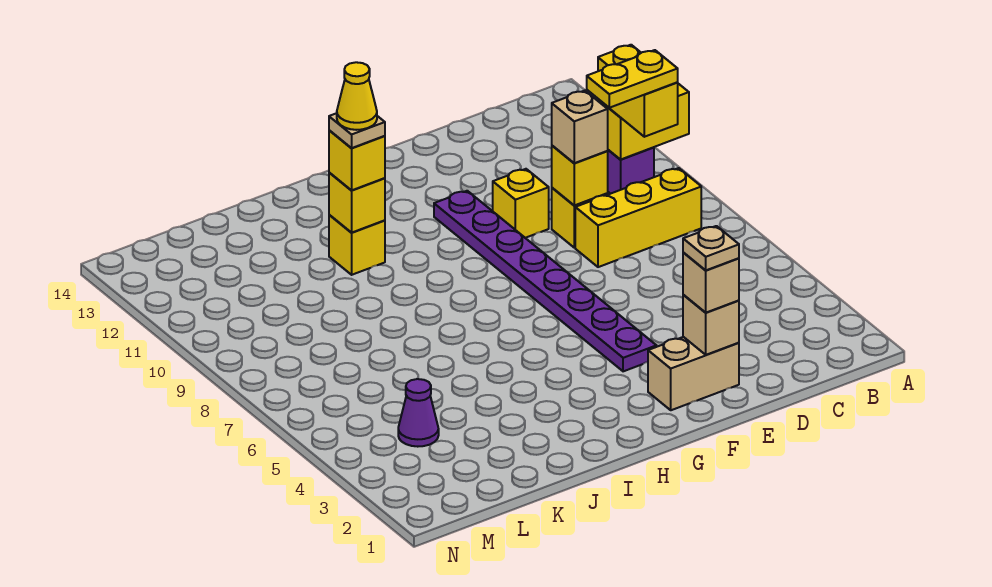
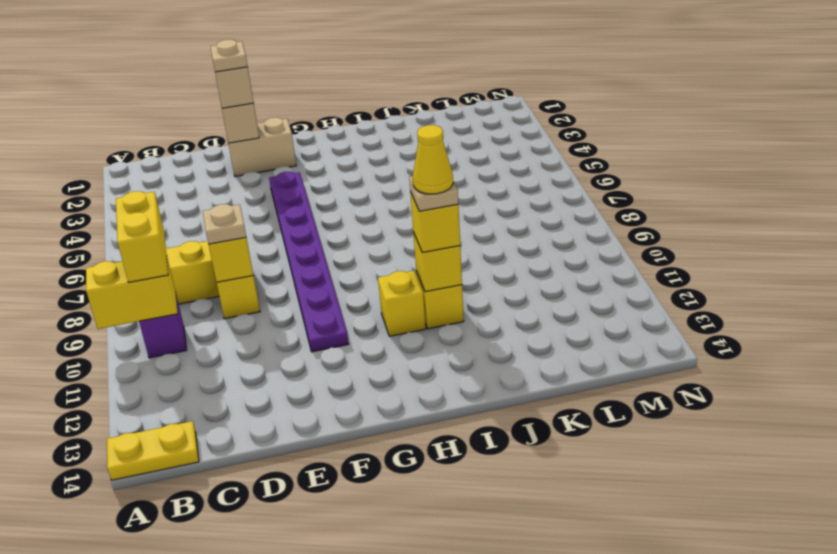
yellow 1x2 plate [587,50,678,108] -> yellow 1x2 plate moved to [107,421,199,480]
tan 1x1 brick [552,91,608,163] -> tan 1x1 plate [203,204,246,244]
yellow 1x1 brick [493,169,549,238] -> yellow 1x1 brick moved to [378,271,426,336]
purple 1x1 cone [398,379,439,447] -> none

